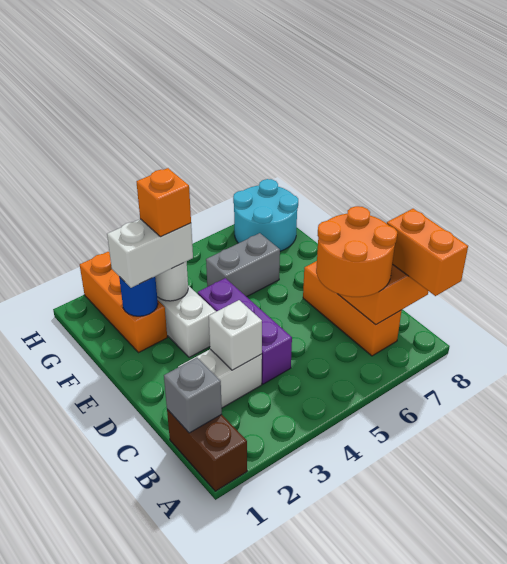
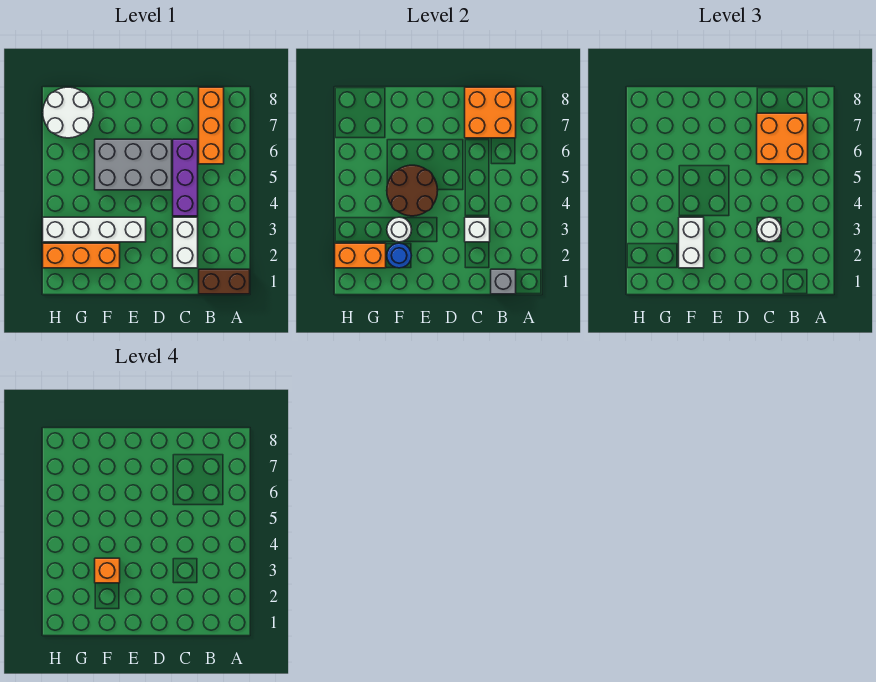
orange 1x2 brick [387,209,468,296] -> orange 1x2 brick moved to [335,243,386,268]
orange 2x2 round brick [316,206,397,297] -> orange 2x2 brick [757,113,808,164]
orange 1x3 brick [303,261,402,356] -> orange 1x3 brick turned to [199,87,224,164]
none -> white 1x1 round brick [757,217,782,242]
purple 1x3 brick [198,278,292,384] -> purple 1x3 brick turned to [173,139,198,216]
none -> brown 2x2 round brick [387,165,438,216]
grey 1x2 brick [206,233,280,297] -> grey 2x3 brick [95,139,172,190]
cyan 2x2 round brick [233,179,298,251] -> white 2x2 round brick [43,87,94,138]

